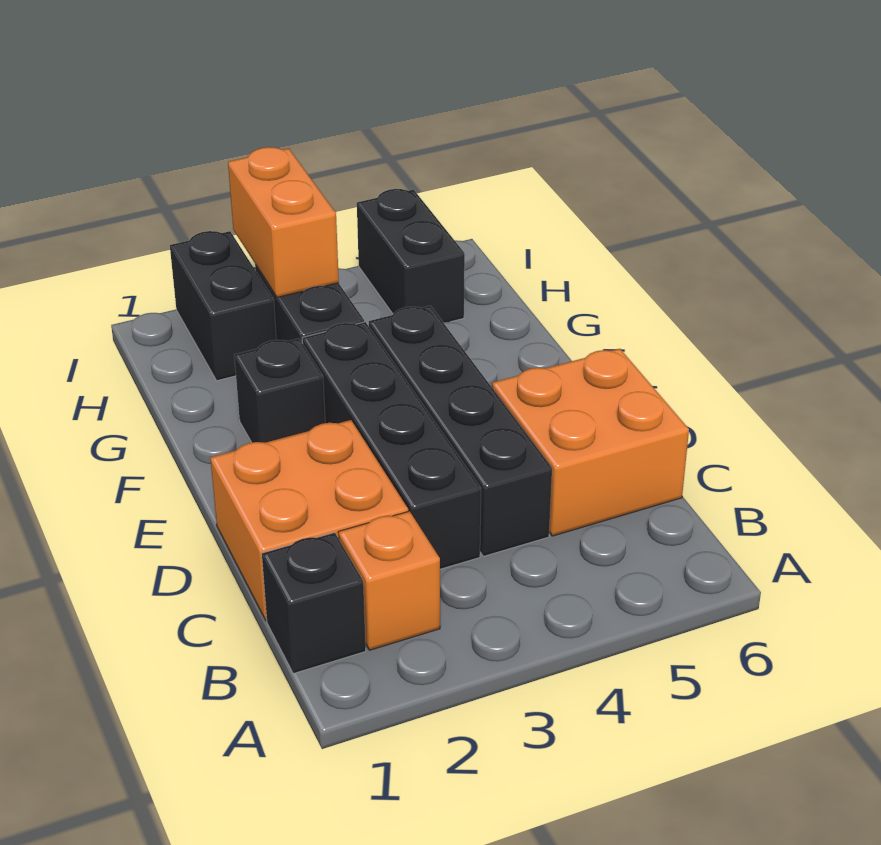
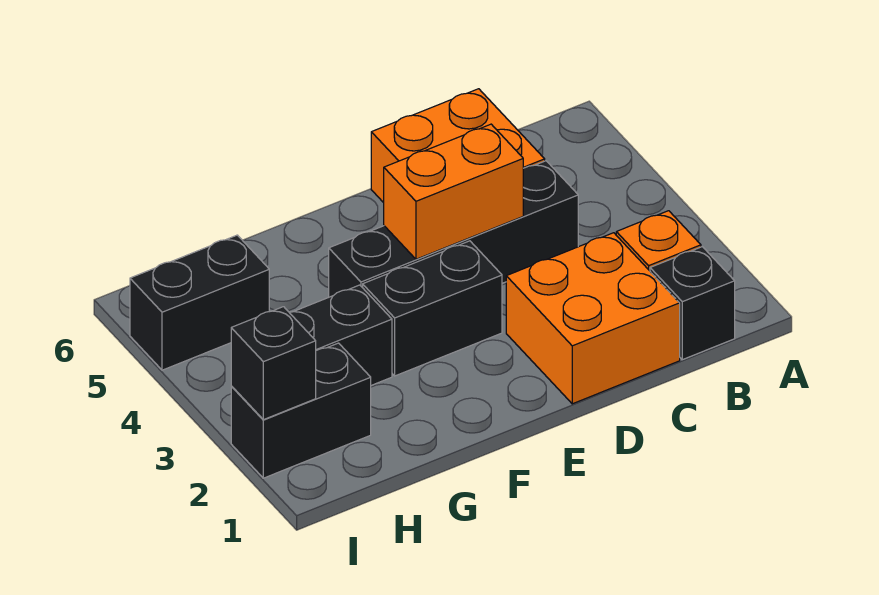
black 1x4 brick [302,322,481,569] -> black 1x2 brick [363,241,502,376]
black 1x1 brick [234,338,325,443] -> black 1x1 brick moved to [231,307,316,420]
orange 1x2 brick [228,147,339,297] -> orange 1x2 brick moved to [384,124,523,259]

